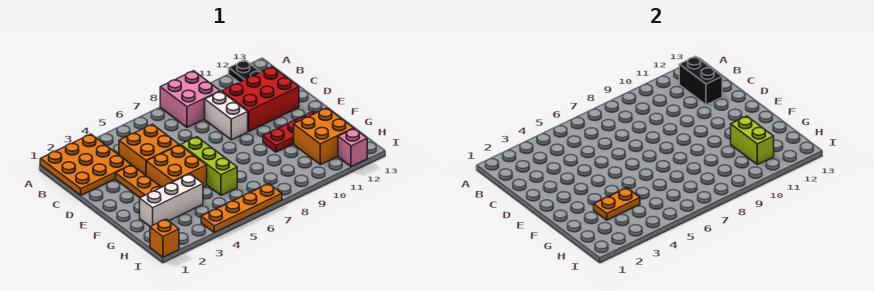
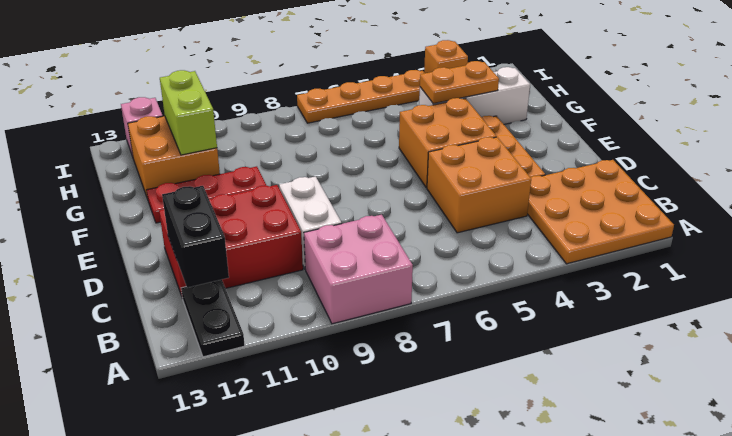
lime 1x3 brick [181,137,237,195] -> none
orange 1x1 brick [150,219,179,257] -> orange 1x1 brick moved to [424,40,468,73]

